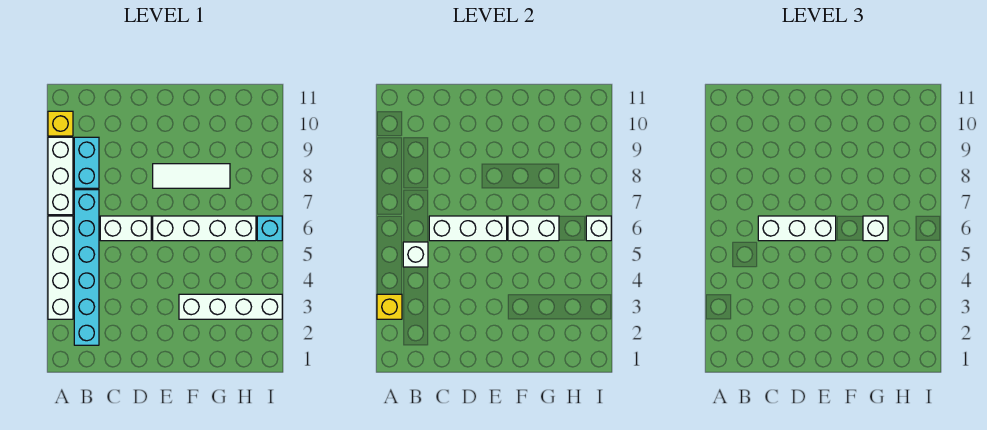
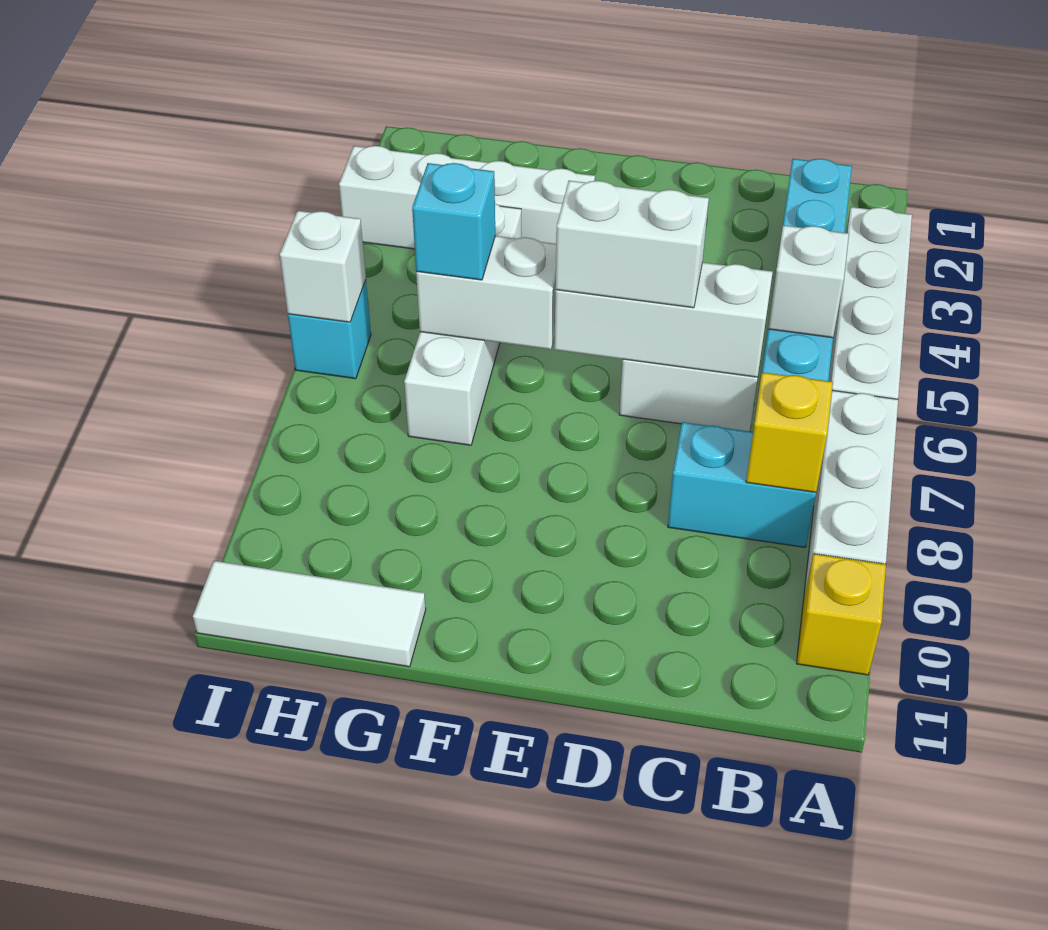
yellow 1x1 brick [377,294,402,319] -> yellow 1x1 brick moved to [746,372,833,492]
cyan 1x2 brick [74,137,99,188] -> cyan 1x2 brick turned to [668,422,816,547]
white 1x3 brick [758,216,836,241] -> white 1x2 brick [555,181,709,308]
white 1x4 brick [153,216,256,241] -> white 1x4 brick turned to [404,204,521,445]
white 1x3 tile [153,164,230,188] -> white 1x3 tile moved to [193,561,426,667]
white 1x1 brick [863,216,888,241] -> cyan 1x1 brick [412,163,495,280]

